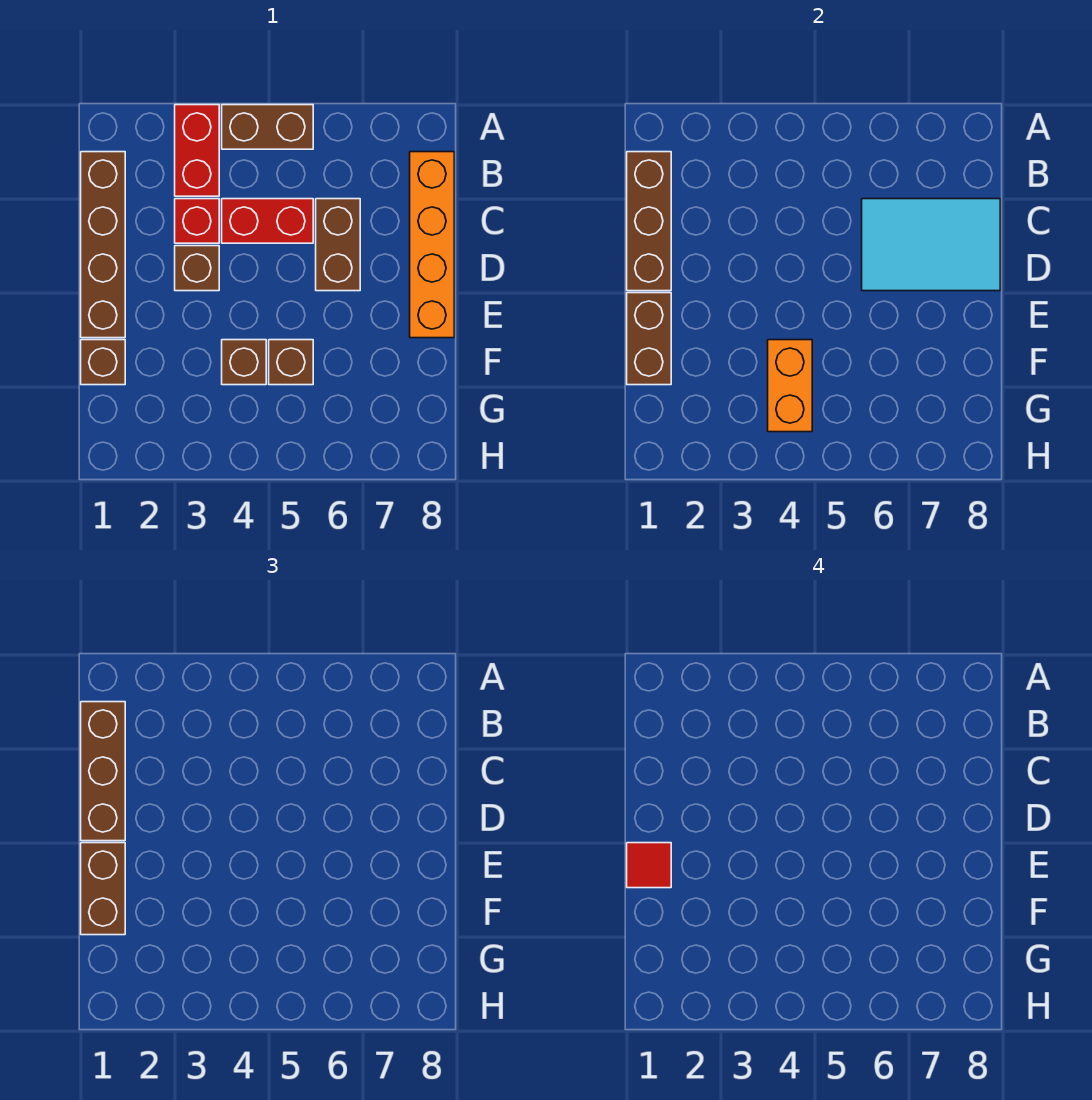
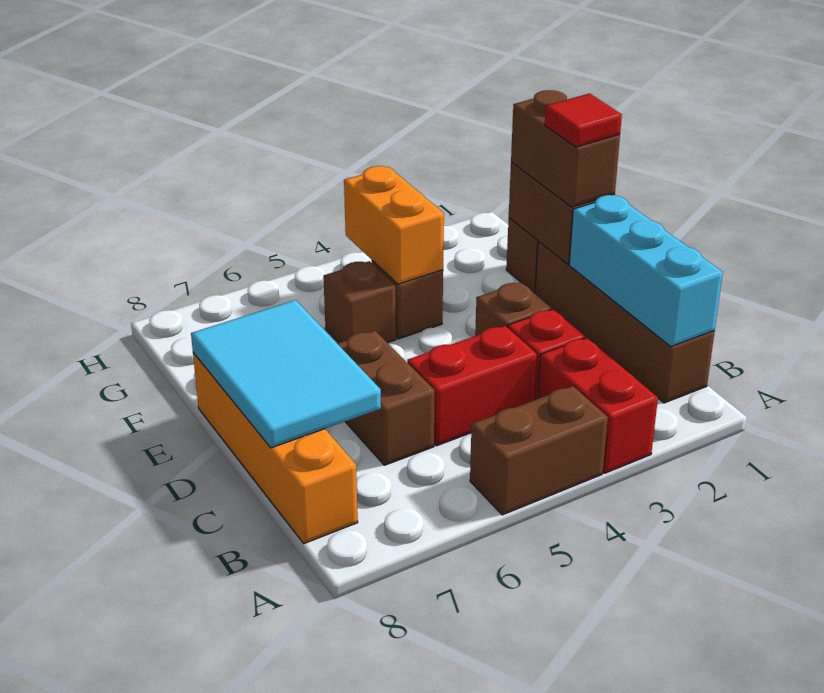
brown 1x3 brick [627,152,671,291] -> cyan 1x3 brick [569,195,723,346]
brown 1x3 brick [81,702,125,841] -> none
cyan 2x3 tile [862,199,1000,291] -> cyan 2x3 tile turned to [191,300,381,448]

